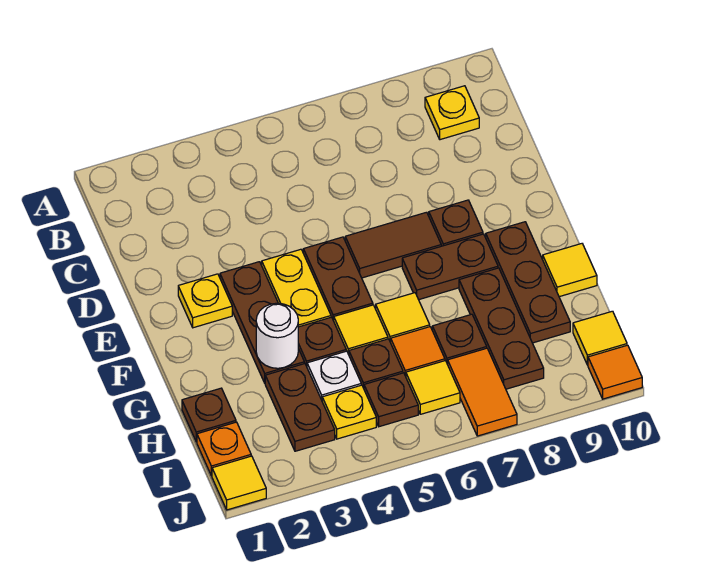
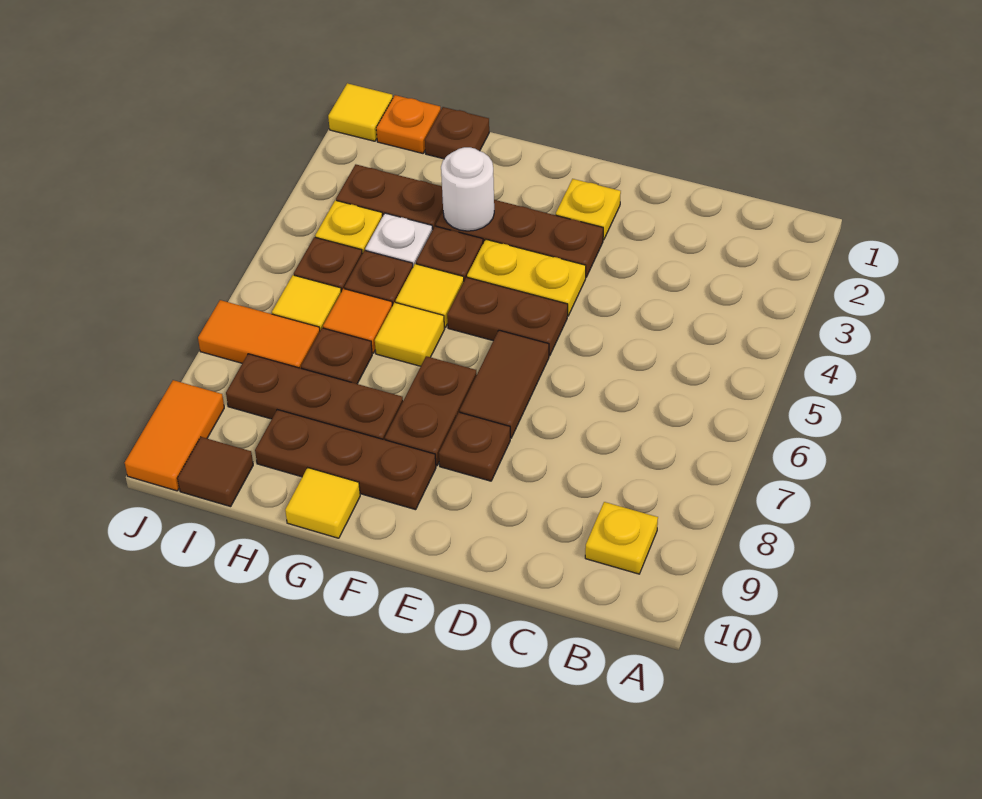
yellow 1x1 tile [573,311,627,365] -> brown 1x1 tile [178,437,253,507]
orange 1x1 tile [588,345,642,399] -> orange 1x2 tile [125,380,224,491]

